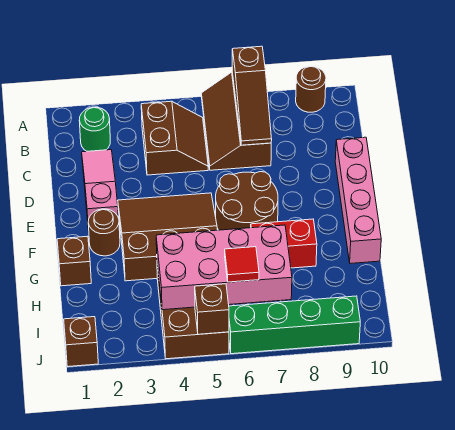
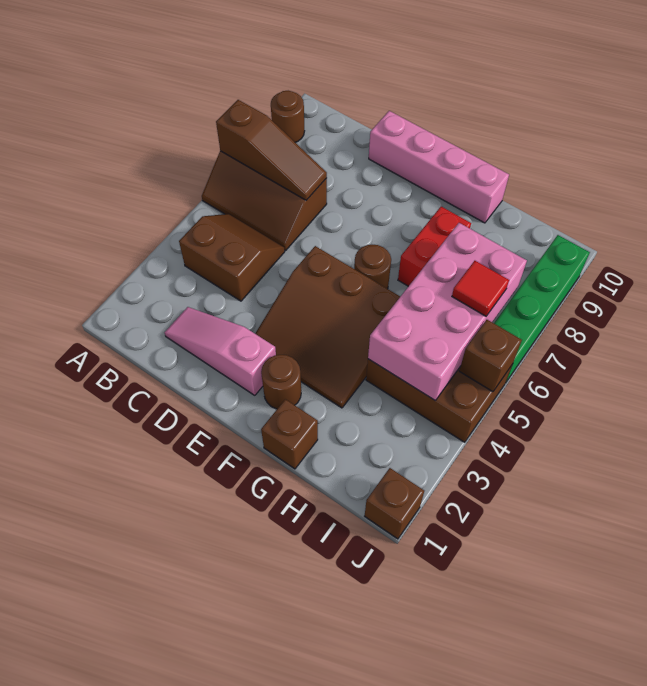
green 1x1 round brick [79,107,110,151] -> none
brown 3x3 slope [118,193,217,281] -> brown 3x3 slope turned to [255,246,400,408]
brown 2x2 round brick [216,172,278,230] -> brown 1x1 round brick [354,245,391,289]

